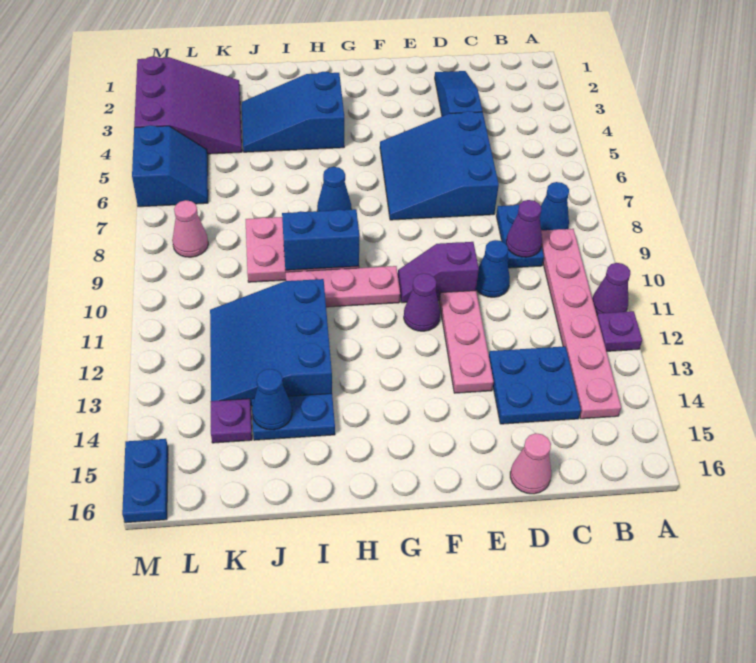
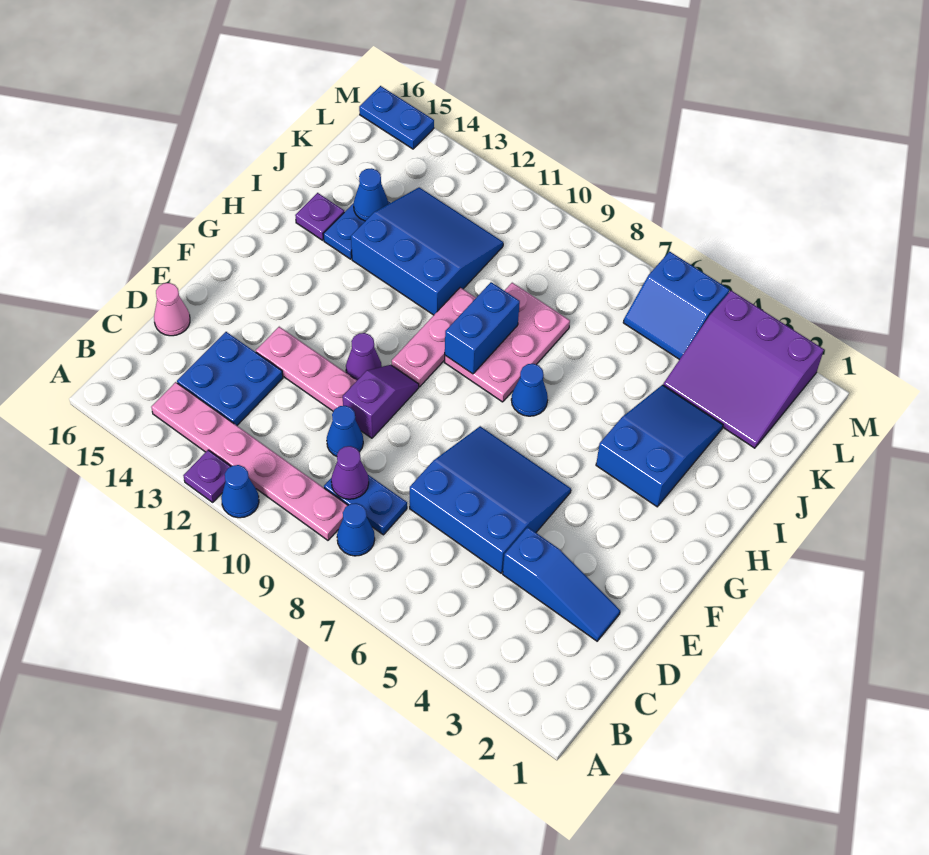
purple 1x1 cone [592,263,630,315] -> blue 1x1 cone [221,465,259,518]
purple 1x1 plate [210,399,252,443] -> purple 1x1 plate moved to [295,193,344,240]
pink 1x1 cone [172,200,208,257] -> none

